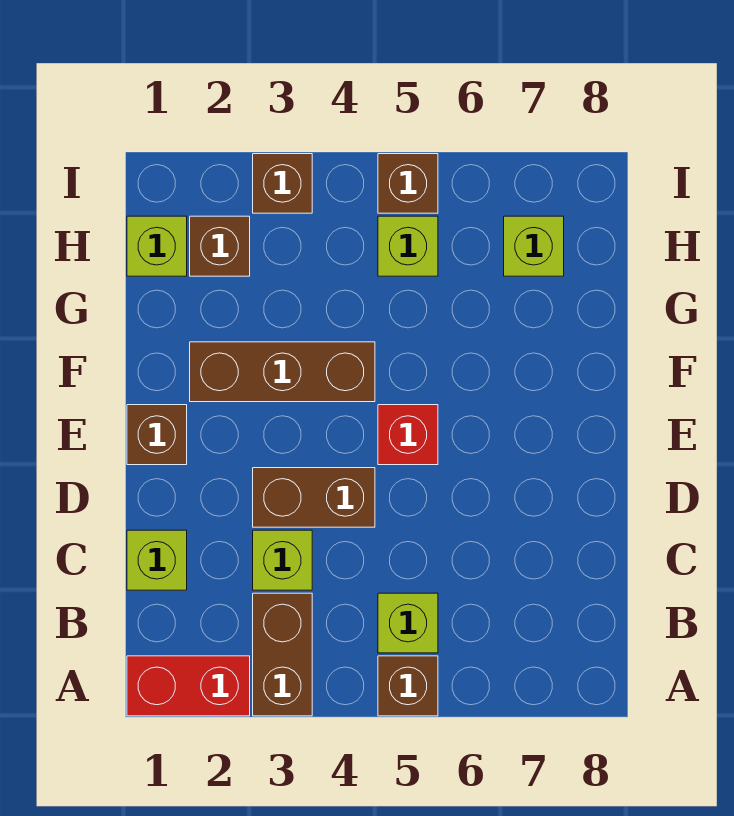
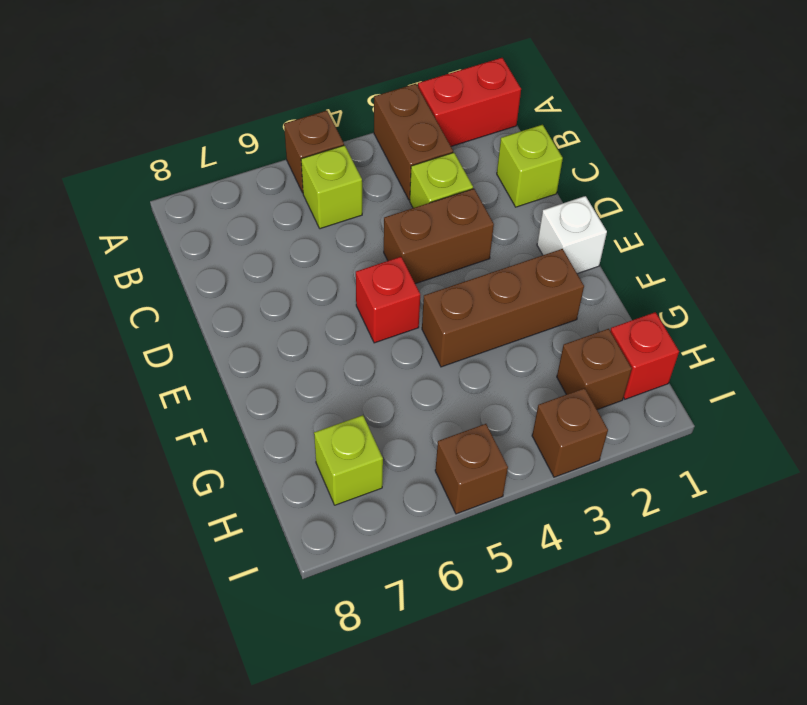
brown 1x1 brick [127,405,187,465] -> white 1x1 brick [537,196,607,274]
lime 1x1 brick [127,216,187,276] -> red 1x1 brick [610,312,679,399]
lime 1x1 brick [378,216,438,276] -> none

